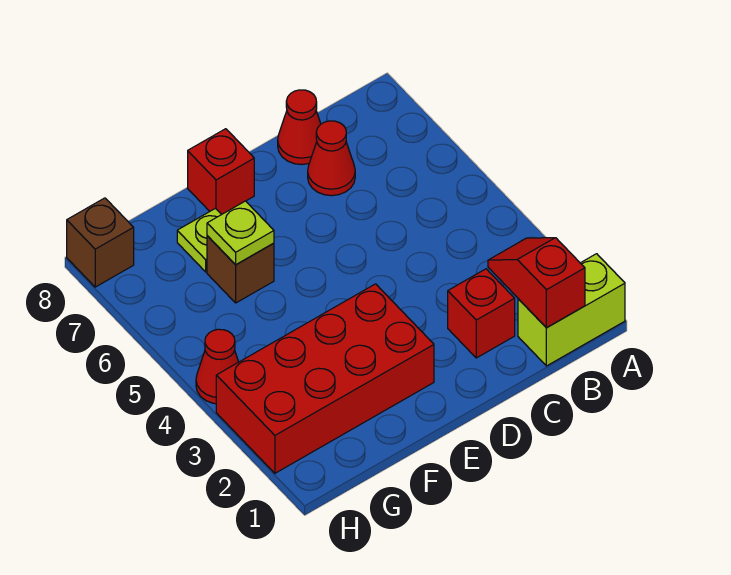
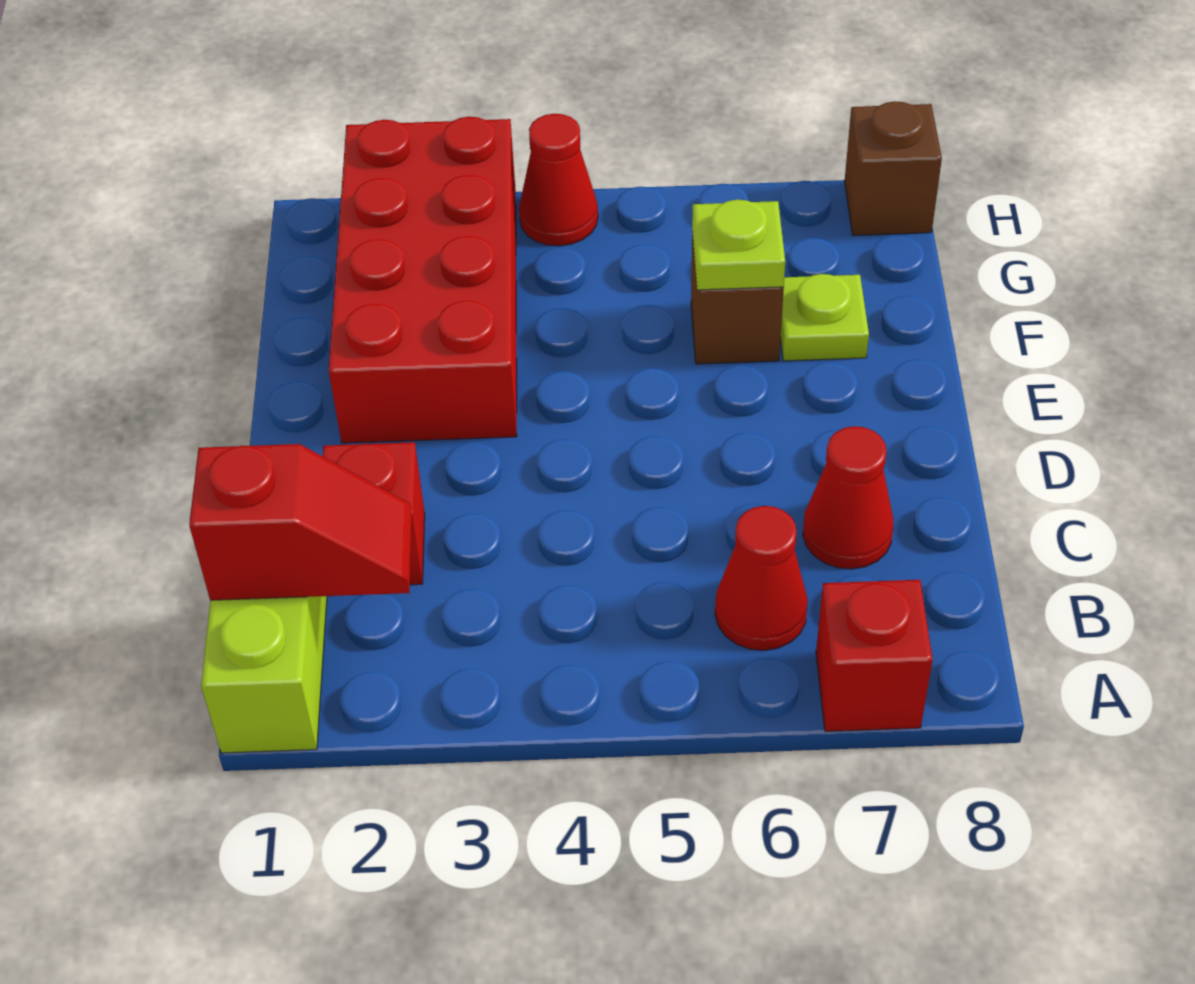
red 1x1 cone [278,90,321,165] -> red 1x1 cone moved to [715,506,808,651]
red 1x1 brick [188,129,254,214] -> red 1x1 brick moved to [816,580,933,731]

